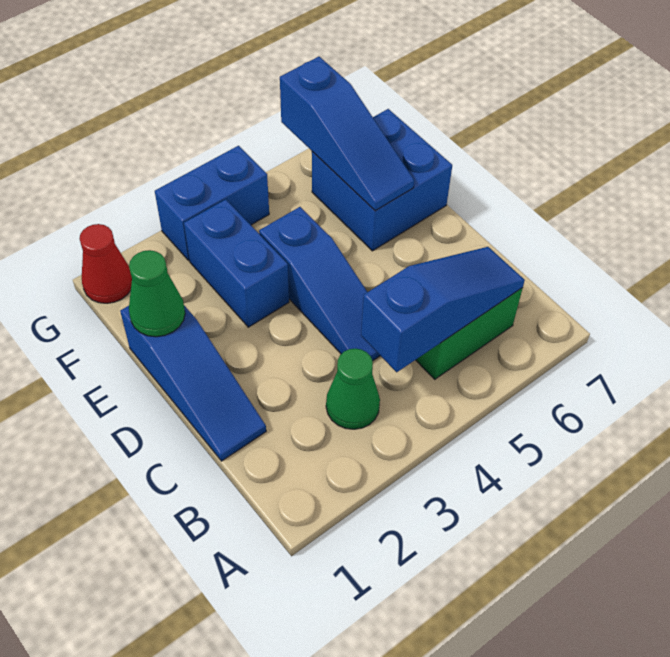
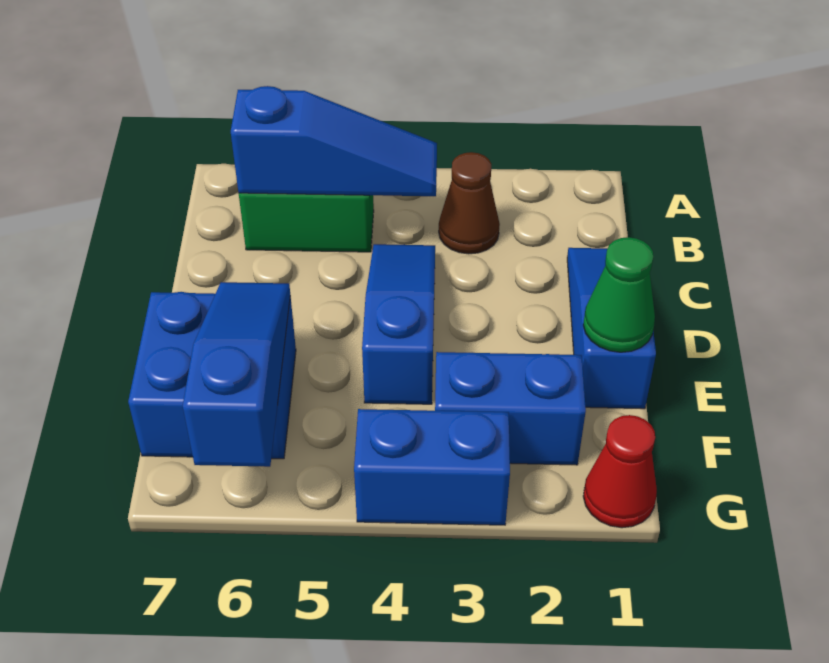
green 1x1 cone [326,349,380,429] -> brown 1x1 cone [439,152,500,254]
blue 1x3 slope [361,247,525,372] -> blue 1x3 slope turned to [231,86,437,196]
blue 1x2 brick [184,199,289,327] -> blue 1x2 brick turned to [435,352,586,465]

